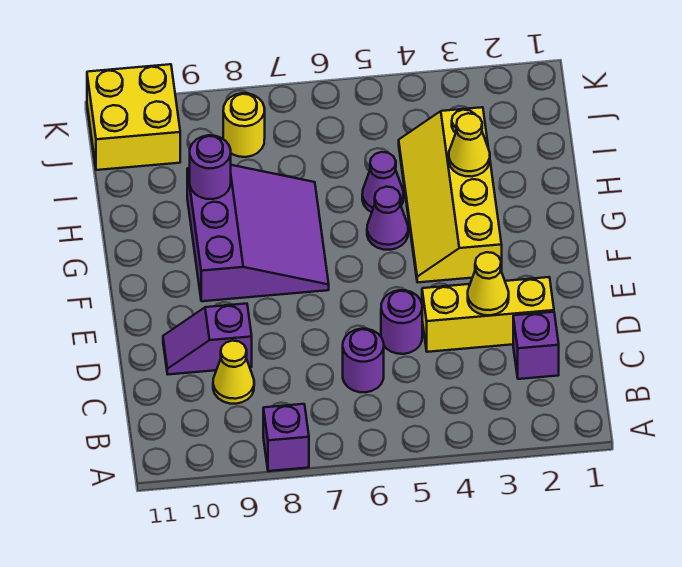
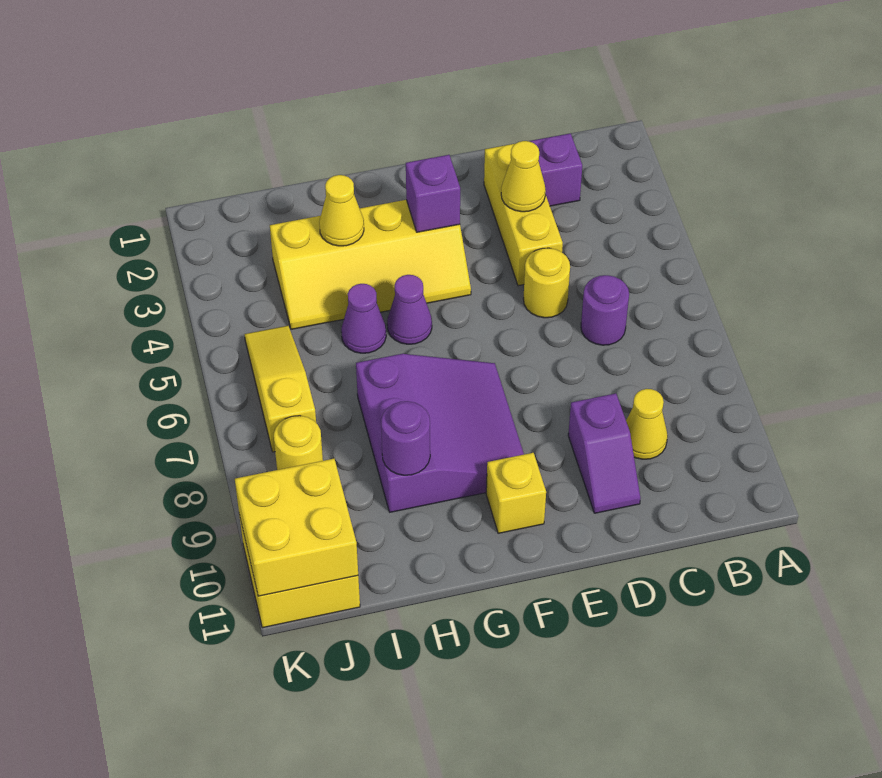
purple 1x1 brick [263,404,309,471] -> purple 1x1 brick moved to [406,155,460,232]
purple 1x1 round brick [381,290,422,354] -> yellow 1x1 round brick [523,248,570,318]
purple 3x3 slope [187,165,329,301] -> purple 3x3 slope turned to [356,354,524,512]
none -> yellow 1x1 brick [486,453,546,533]
none -> yellow 1x3 slope [244,326,316,452]
none -> yellow 2x2 brick [235,458,358,596]

